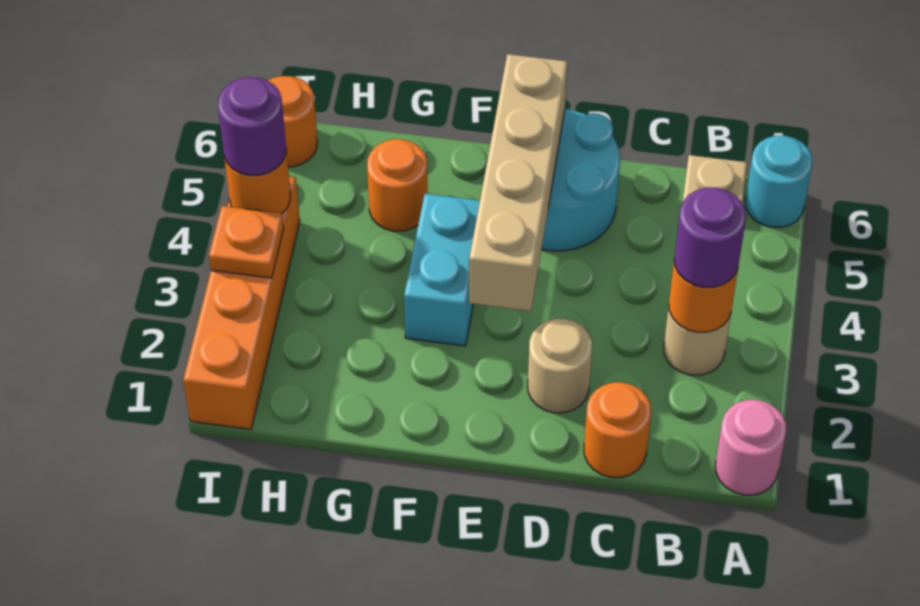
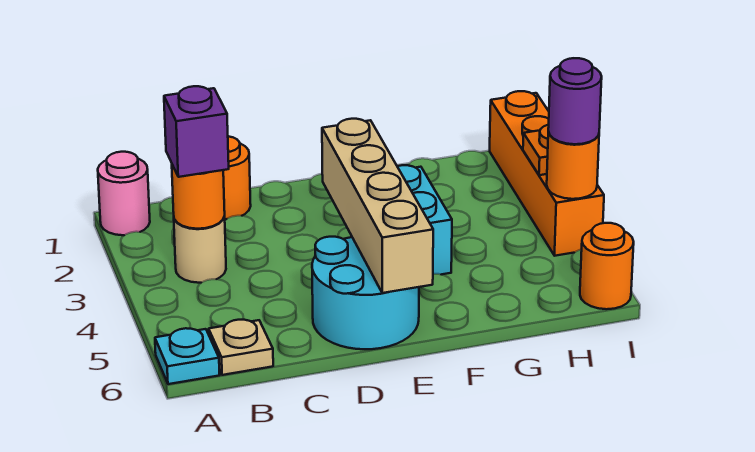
cyan 1x1 round brick [745,136,812,227] -> cyan 1x1 plate [155,328,220,384]
purple 1x1 round brick [674,188,746,287] -> purple 1x1 brick [164,86,229,177]
tan 1x1 round brick [528,319,592,413] -> none
orange 1x1 round brick [367,139,427,231] -> none

